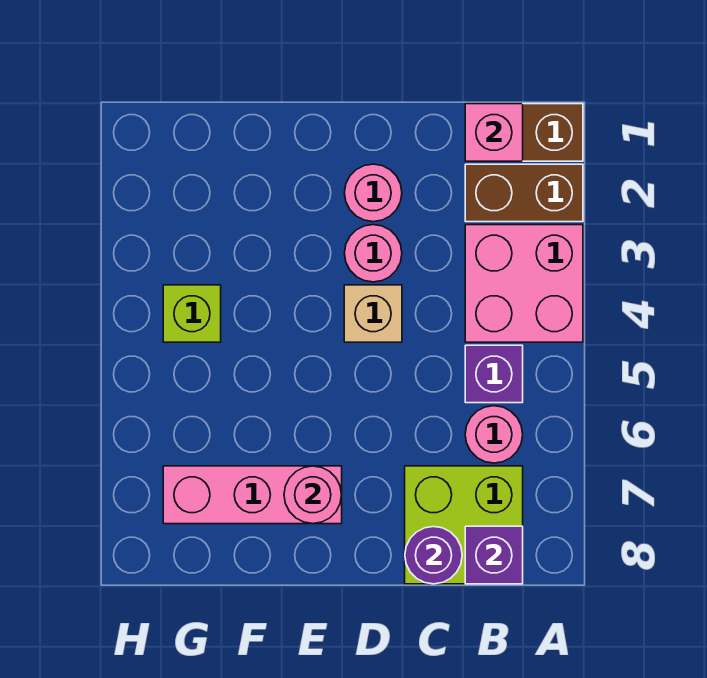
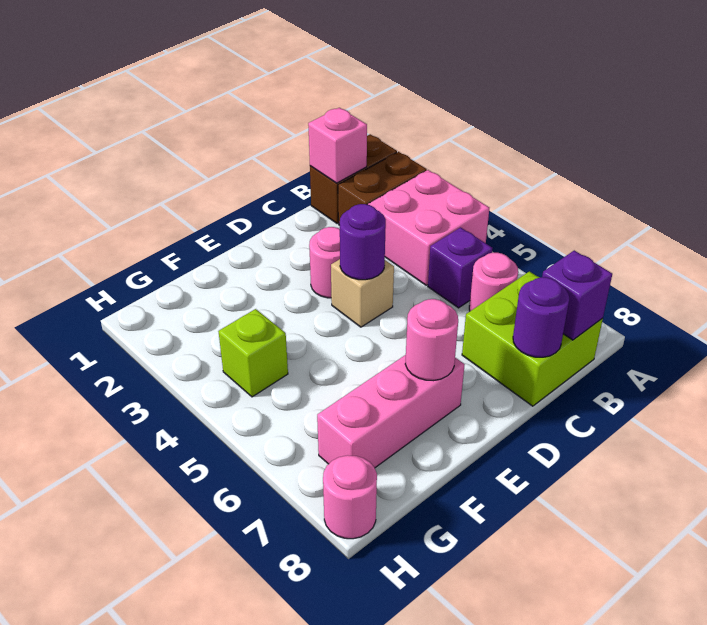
pink 1x1 round brick [345,164,402,222] -> pink 1x1 round brick moved to [323,455,377,539]
none -> purple 1x1 round brick [340,204,386,280]

